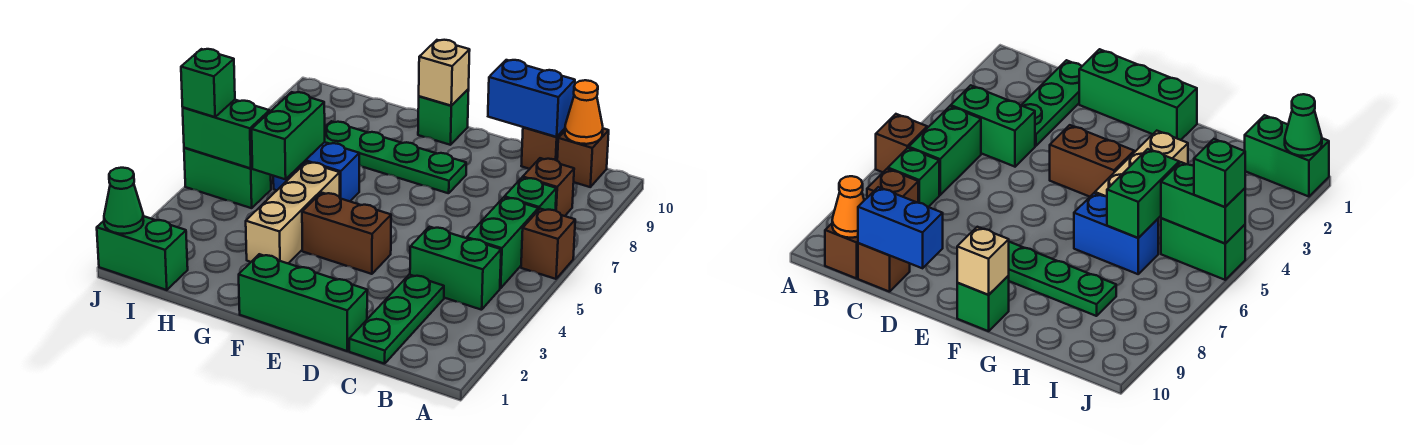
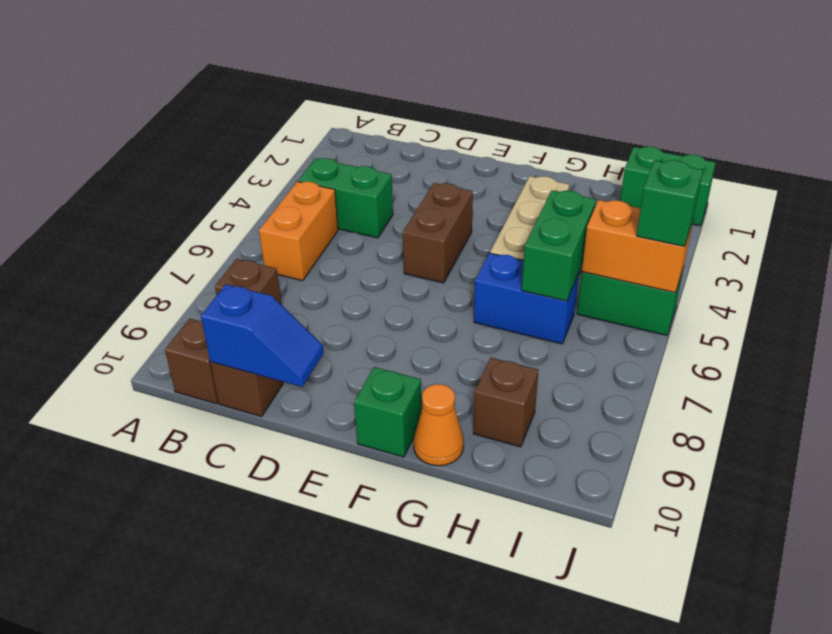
brown 1x1 brick [521,209,575,279] -> brown 1x1 brick moved to [473,358,539,447]
green 1x2 brick [467,197,538,288] -> orange 1x2 brick [259,181,338,281]
green 1x1 brick [504,178,556,210] -> none
orange 1x1 cone [565,80,603,144] -> orange 1x1 cone moved to [413,384,464,466]
green 1x3 plate [349,275,444,364] -> none
blue 1x2 brick [488,60,575,137] -> blue 1x2 slope [201,284,324,387]
green 1x3 brick [239,254,367,351] -> none
brown 1x2 brick [302,193,391,274] -> brown 1x2 brick turned to [403,183,473,283]
green 1x4 plate [325,121,466,193] -> none
tan 1x1 brick [419,40,470,106] -> none
green 1x2 brick [183,100,270,168] -> orange 1x2 brick [582,200,693,293]
green 1x1 cone [104,168,144,234] -> none

